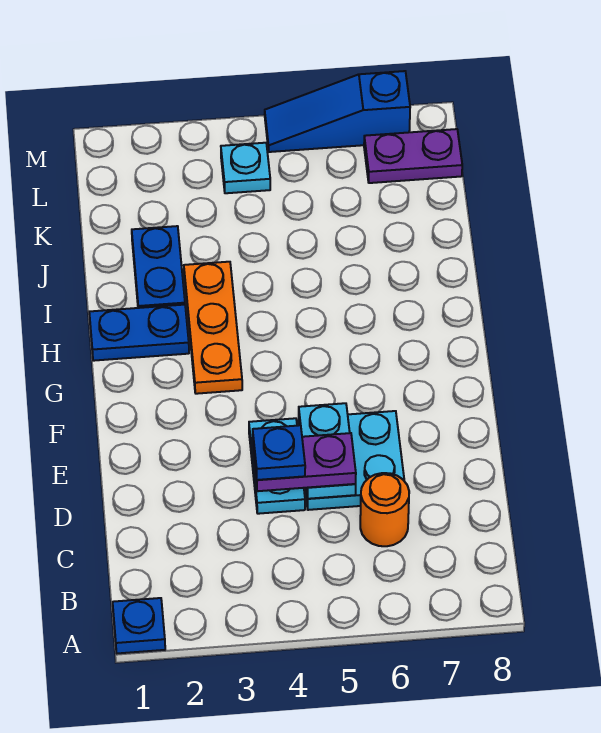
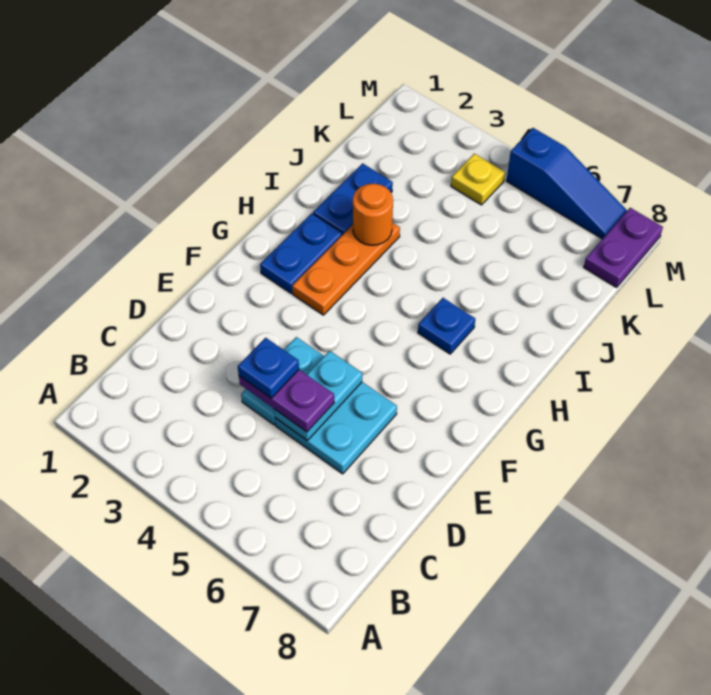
blue 1x1 plate [113,598,165,653] -> blue 1x1 plate moved to [418,298,475,354]
orange 1x1 round brick [360,473,409,546] -> orange 1x1 round brick moved to [353,184,393,245]
blue 1x2 plate [89,305,189,361] -> blue 1x2 plate turned to [260,213,342,293]
cyan 1x1 plate [221,143,270,193] -> yellow 1x1 plate [451,154,505,205]
purple 1x2 plate [364,129,462,183] -> purple 1x2 plate turned to [584,208,663,287]
blue 1x3 slope [265,71,410,152] -> blue 1x3 slope turned to [507,128,627,239]

